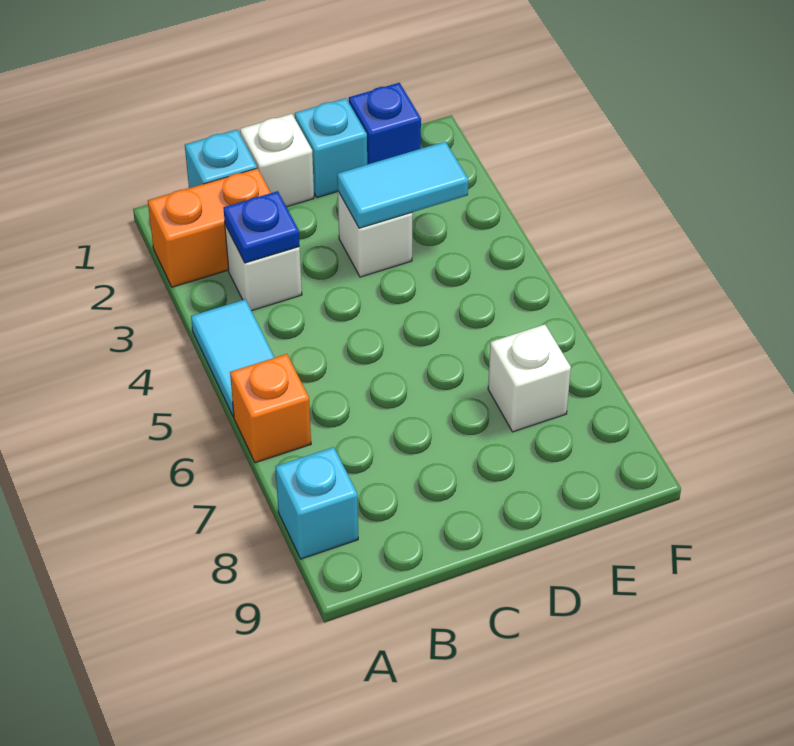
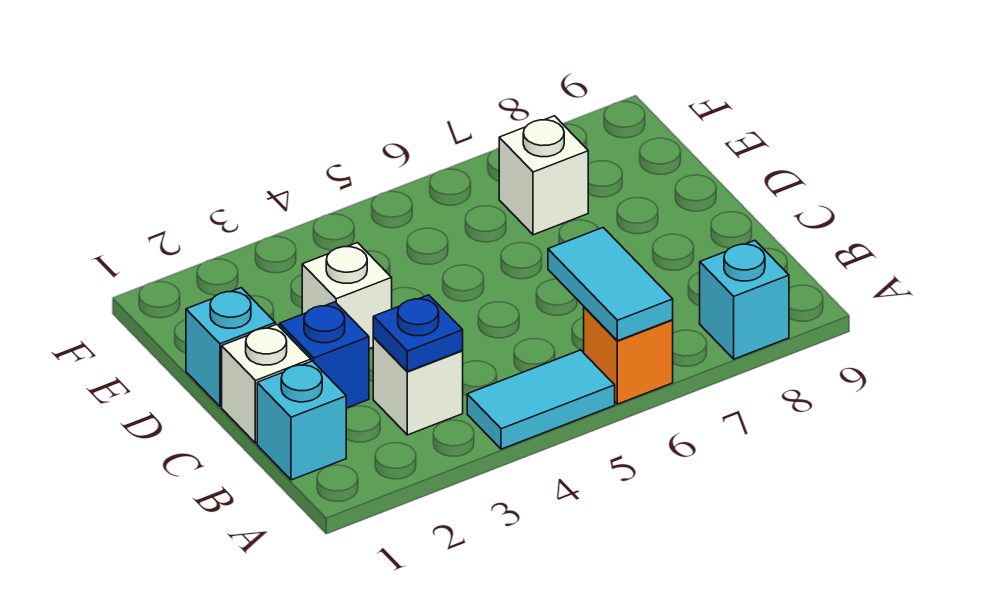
orange 1x2 brick [148,168,271,287] -> none
cyan 1x2 tile [337,141,468,228] -> cyan 1x2 tile moved to [548,228,673,341]
blue 1x1 brick [349,83,421,164] -> blue 1x1 brick moved to [280,302,369,408]

